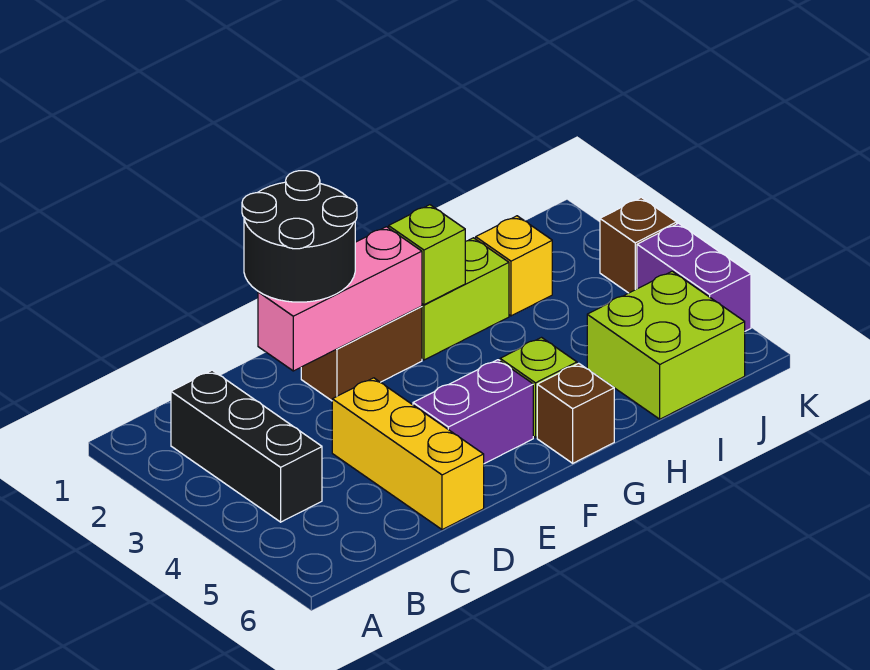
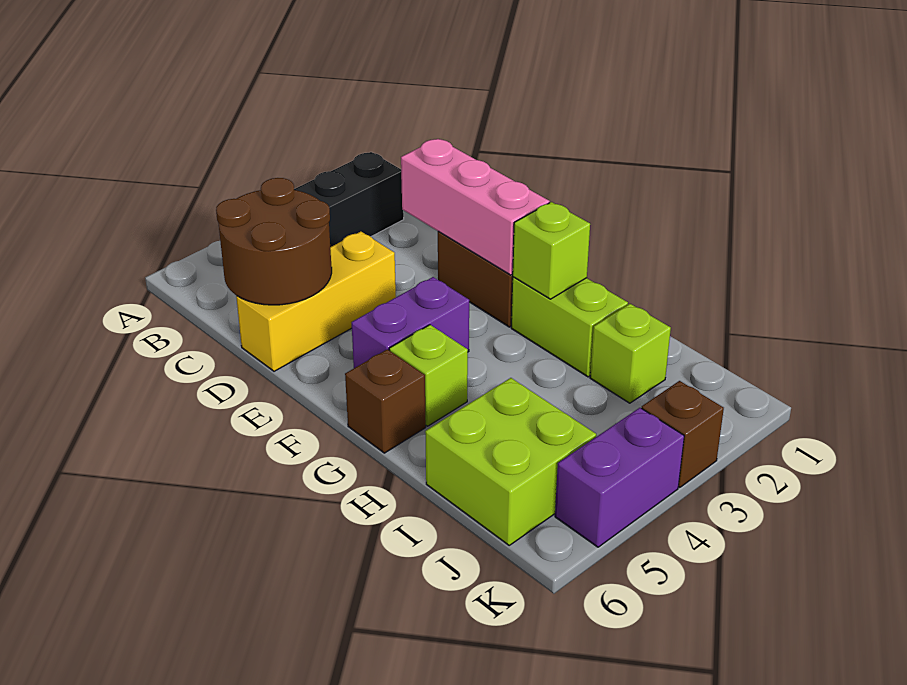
none -> brown 2x2 round brick [216,178,332,305]
black 2x2 round brick [242,171,357,302] -> none
purple 1x2 brick [413,360,533,464] -> purple 1x2 brick turned to [352,277,469,368]
yellow 1x1 brick [476,216,552,316] -> lime 1x1 brick [590,304,671,403]

